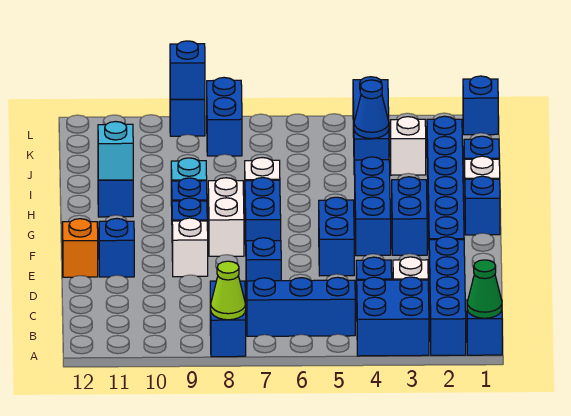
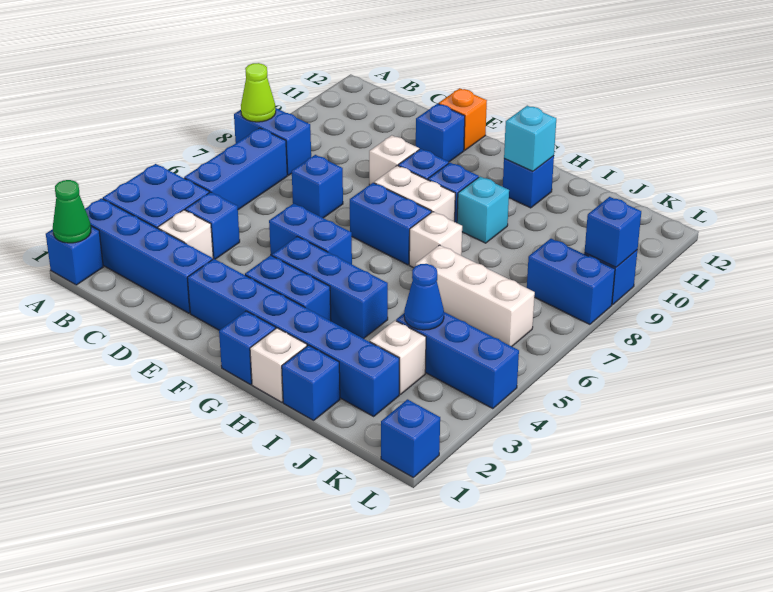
none -> white 1x3 brick [416,245,535,346]

